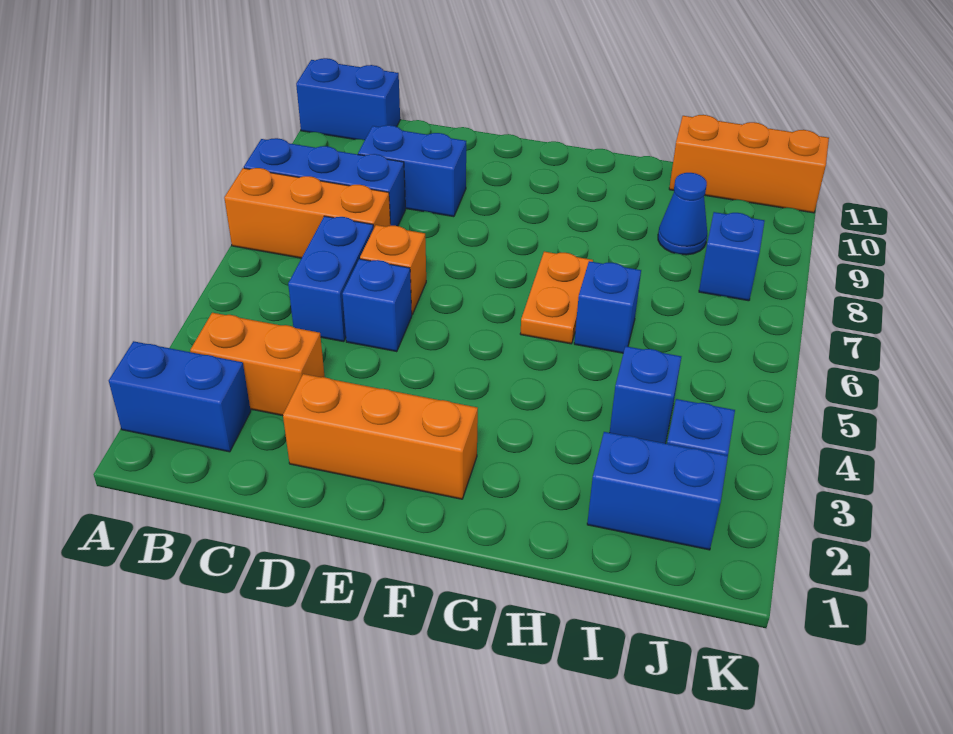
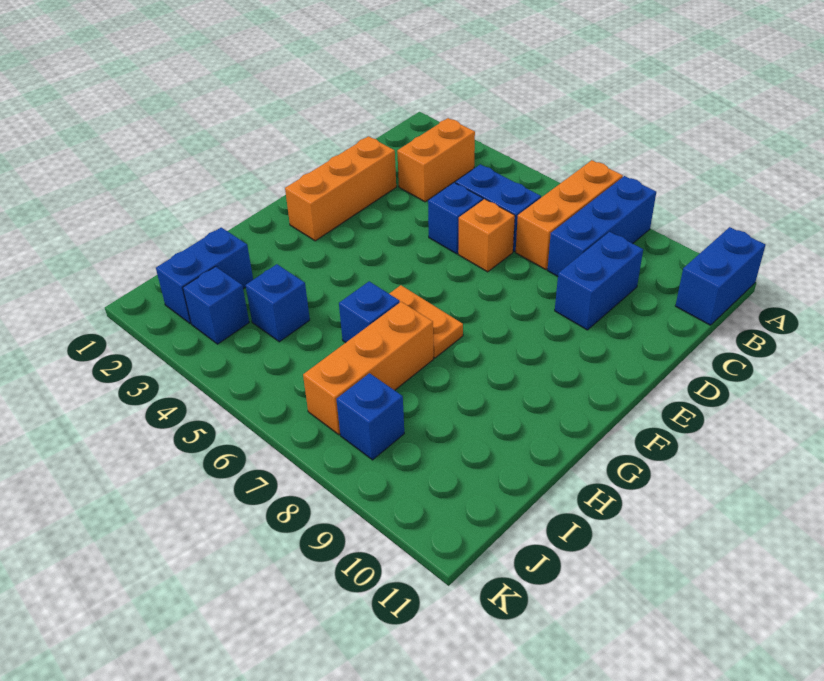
blue 1x2 brick [109,341,251,452] -> none
blue 1x1 cone [658,173,707,255] -> none
orange 1x3 brick [669,115,829,213] -> orange 1x3 brick moved to [303,302,433,435]

